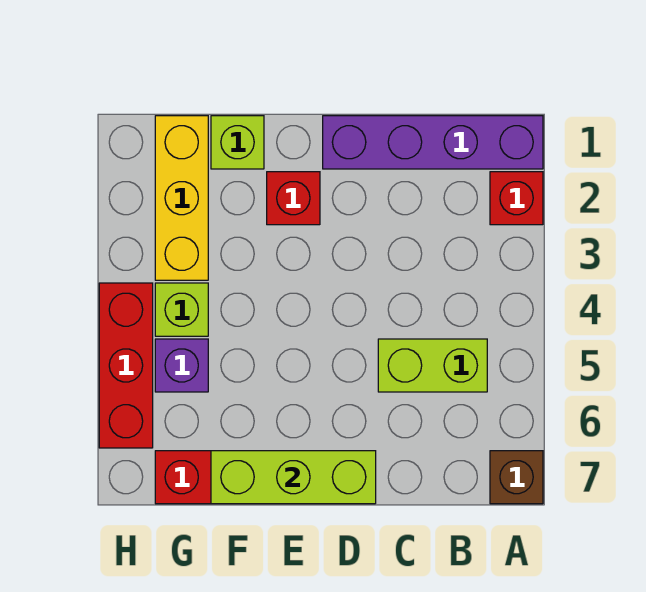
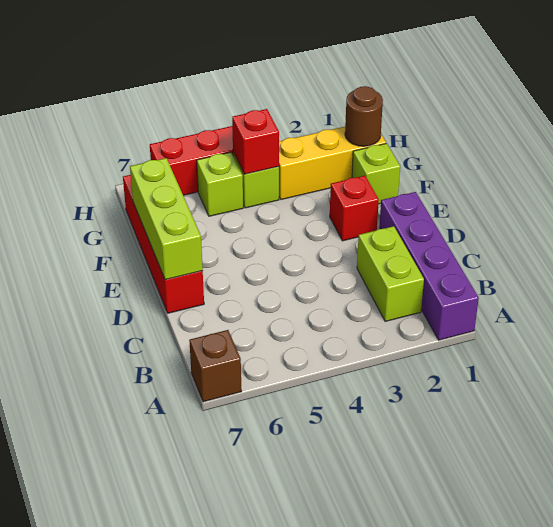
red 1x1 brick [490,172,543,225] -> red 1x1 brick moved to [232,109,279,174]
lime 1x2 brick [378,339,487,392] -> lime 1x2 brick moved to [357,226,424,321]
none -> brown 1x1 round brick [345,86,383,146]
purple 1x1 brick [155,339,208,392] -> lime 1x1 brick [197,152,243,216]

